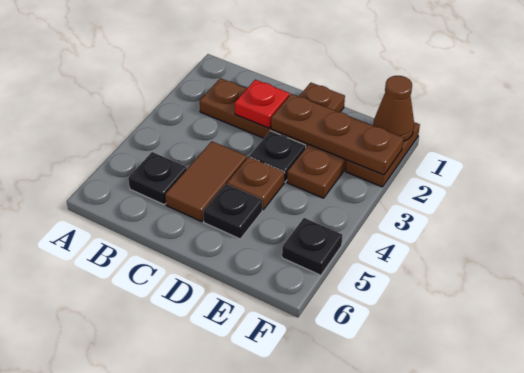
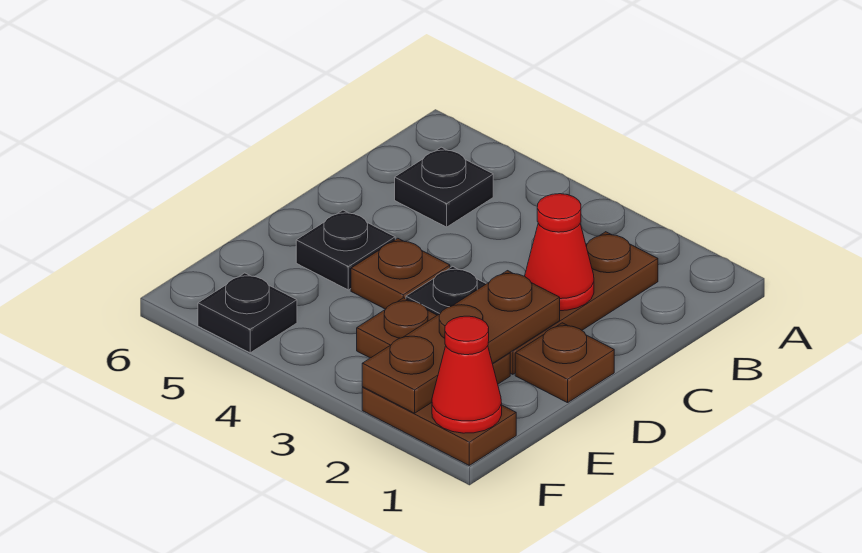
red 1x1 plate [235,80,290,128] -> red 1x1 cone [525,194,594,311]
brown 1x2 tile [165,141,247,222] -> none
brown 1x1 cone [373,76,414,141] -> red 1x1 cone [432,316,502,433]

